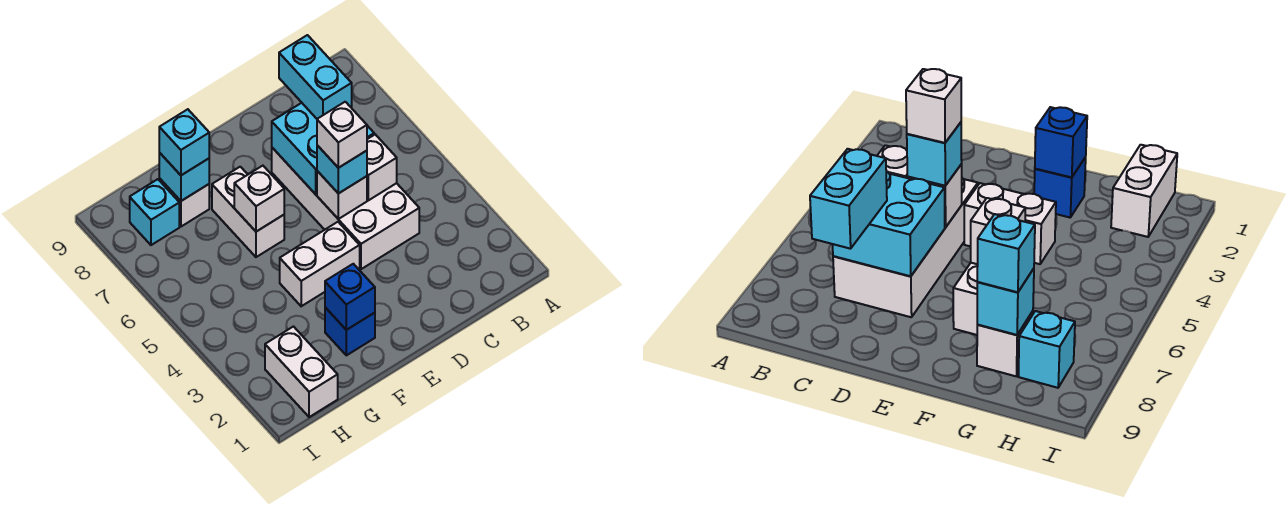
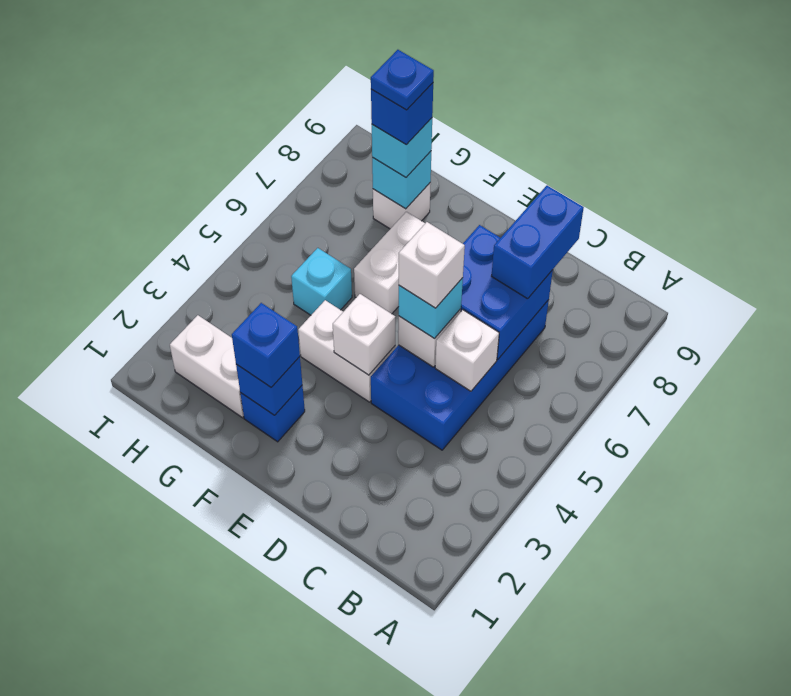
white 2x4 brick [272,148,419,269] -> blue 2x4 brick [371,300,549,450]
cyan 2x2 brick [272,103,374,194] -> blue 2x2 brick [461,225,553,359]
cyan 1x2 brick [279,35,352,119] -> blue 1x2 brick [492,186,584,299]
none -> blue 1x1 brick [232,303,300,387]
white 1x1 brick [234,166,284,232] -> white 1x1 brick moved to [333,294,395,375]
none -> blue 1x1 brick [371,83,433,145]
none -> blue 1x1 plate [371,50,434,110]
white 1x2 brick [265,327,338,417] -> white 1x2 brick turned to [170,315,244,418]
cyan 1x1 brick [130,179,179,245] -> cyan 1x1 brick moved to [291,248,352,315]

